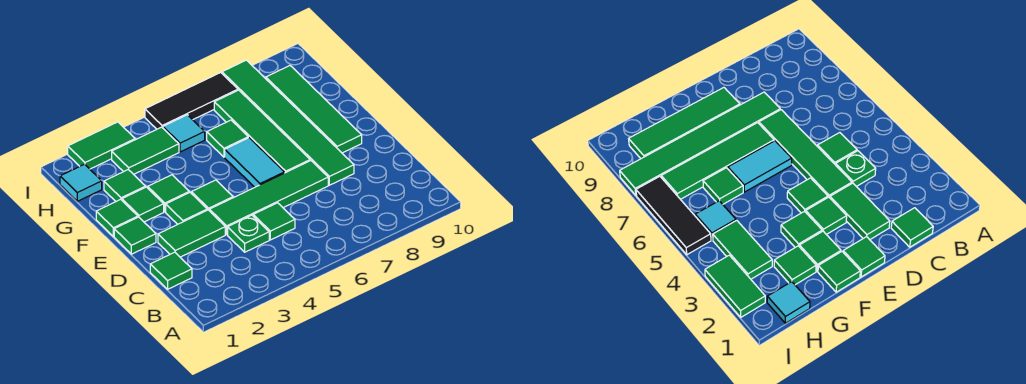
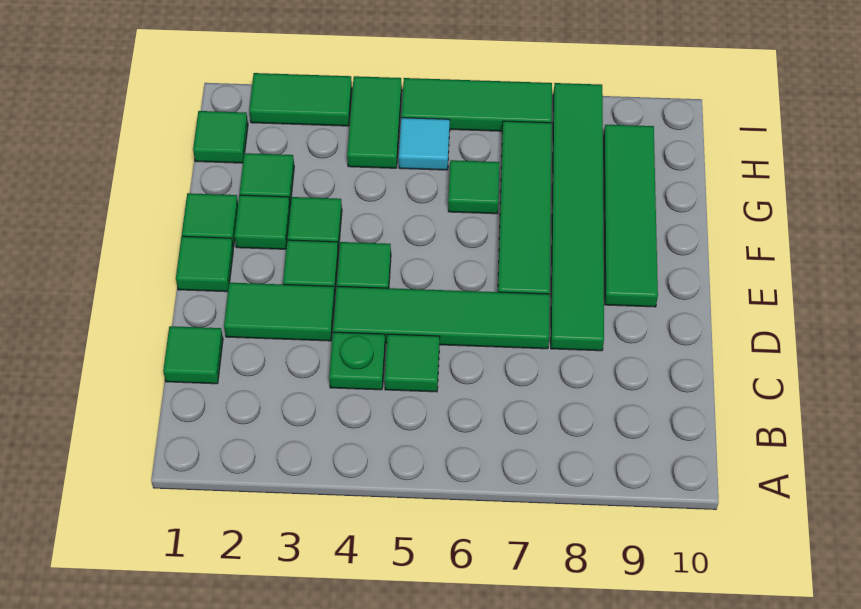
cyan 1x2 tile [225,138,284,187] -> none
cyan 1x1 tile [60,164,102,201] -> green 1x1 tile [193,111,248,163]
green 1x2 tile [112,127,179,174] -> green 1x2 tile turned to [347,76,402,168]
black 1x3 tile [145,73,238,129] -> green 1x3 tile [401,78,552,131]

